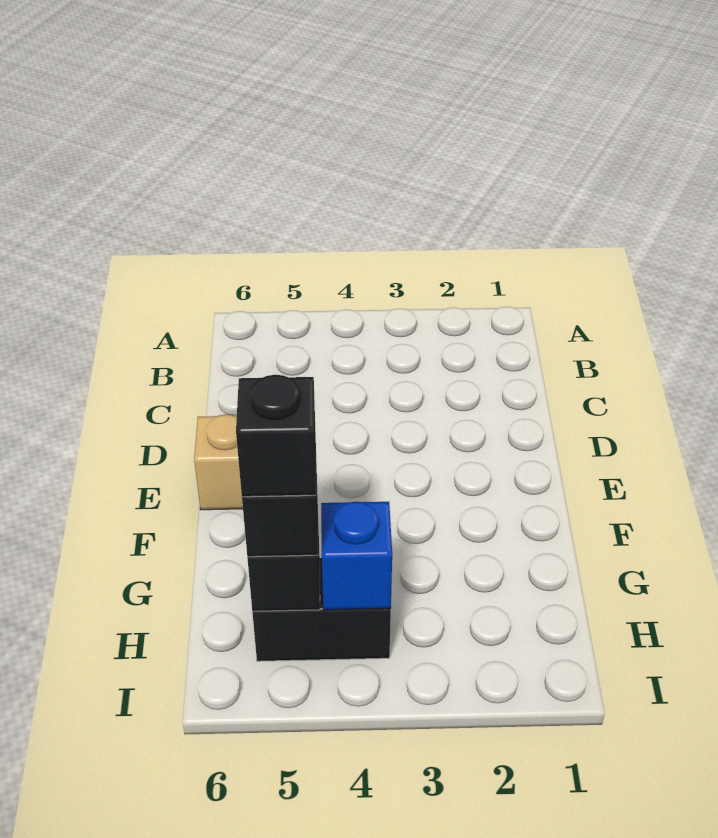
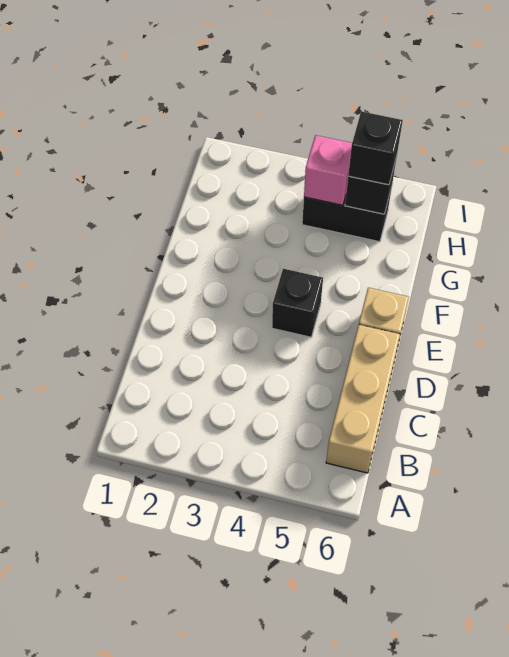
none -> tan 1x3 brick [326,325,400,473]
blue 1x1 brick [321,502,392,610] -> pink 1x1 brick [304,135,352,205]
black 1x1 brick [236,375,316,497] -> black 1x1 brick moved to [272,269,323,337]

